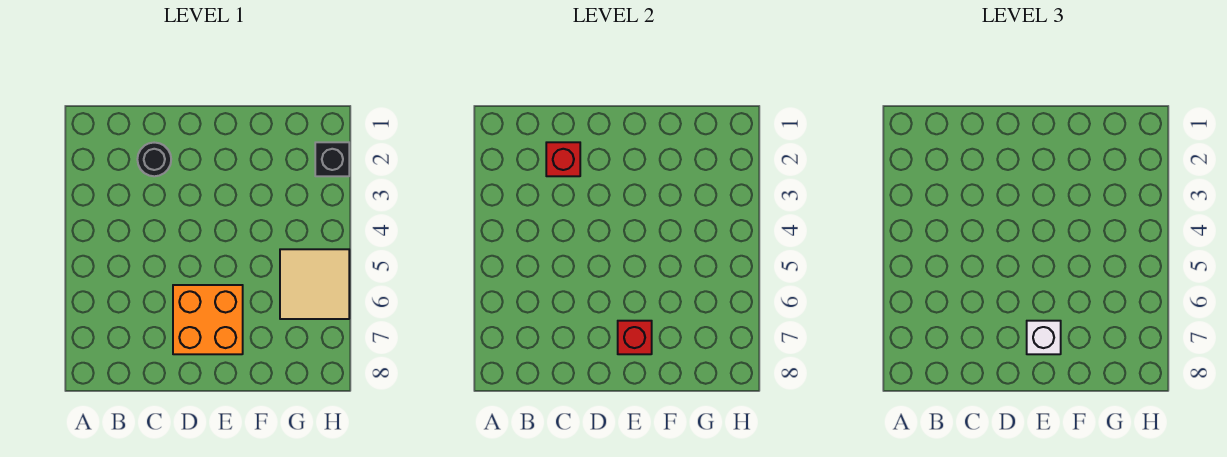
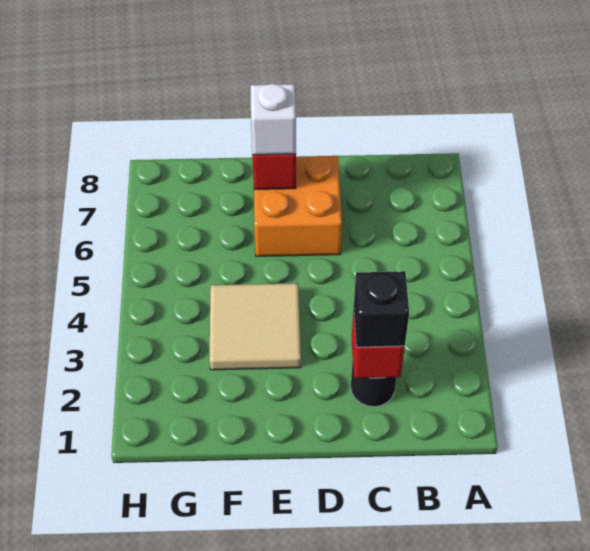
tan 2x2 tile [280,249,349,319] -> tan 2x2 tile moved to [209,283,301,370]
black 1x1 brick [315,142,349,176] -> black 1x1 brick moved to [354,271,409,347]

